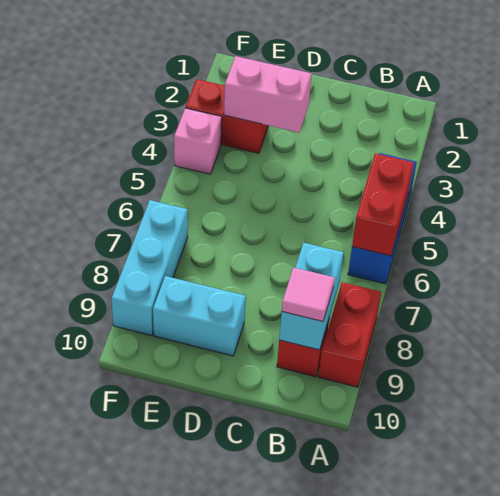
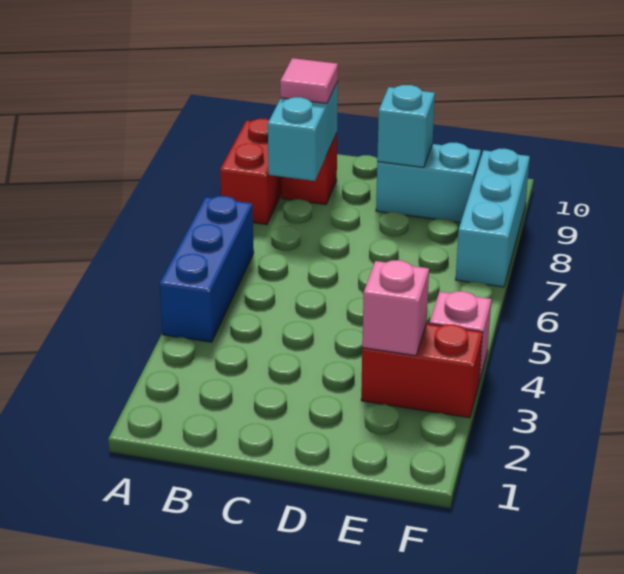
red 1x2 brick [352,153,414,256] -> none
pink 1x2 brick [224,56,312,132] -> pink 1x1 brick [362,260,429,356]
none -> cyan 1x1 brick [377,85,435,167]

